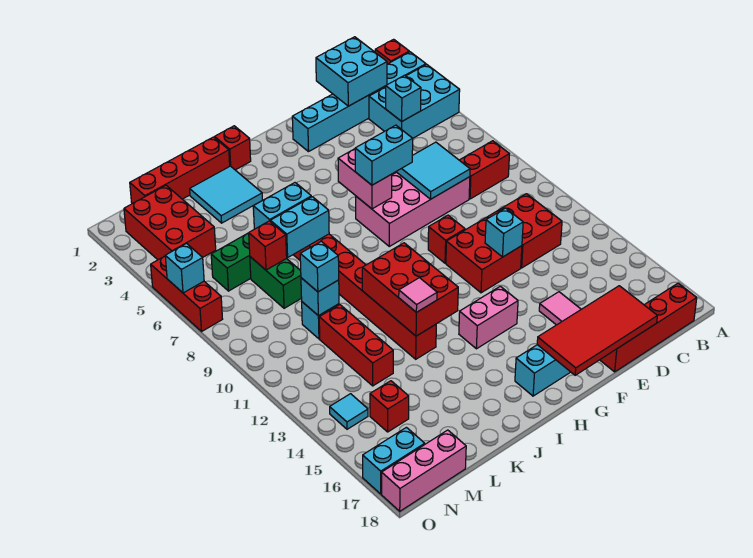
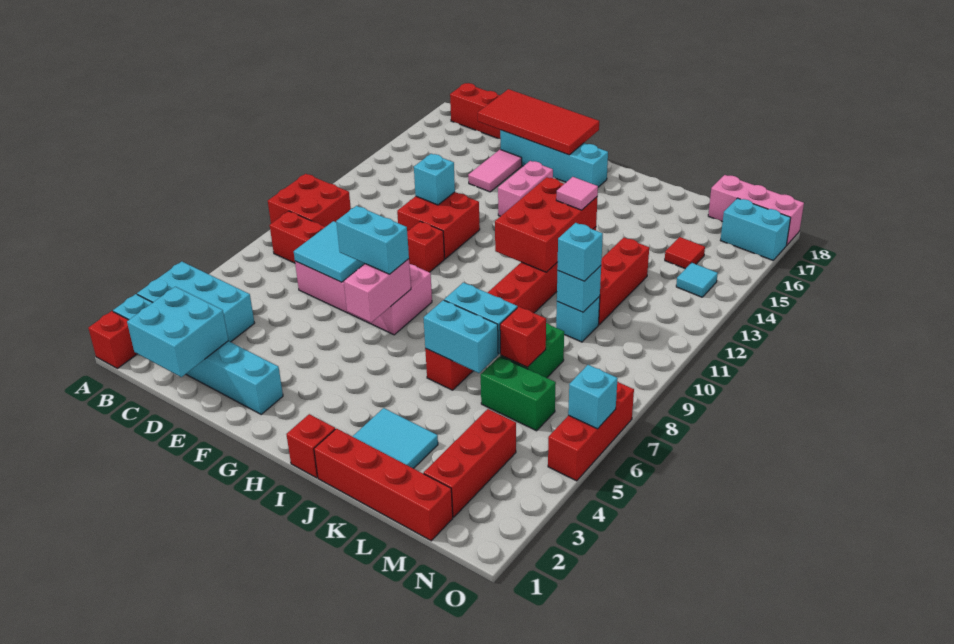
cyan 1x1 brick [386,75,421,121] -> none
red 2x2 brick [487,194,562,268] -> red 2x2 brick moved to [268,174,351,227]
pink 1x2 brick [459,286,518,349] -> pink 1x2 brick turned to [498,161,553,216]
red 2x3 brick [124,185,216,260] -> red 1x3 brick [424,409,516,517]
red 1x1 brick [370,381,409,432] -> red 1x1 tile [665,237,705,269]

